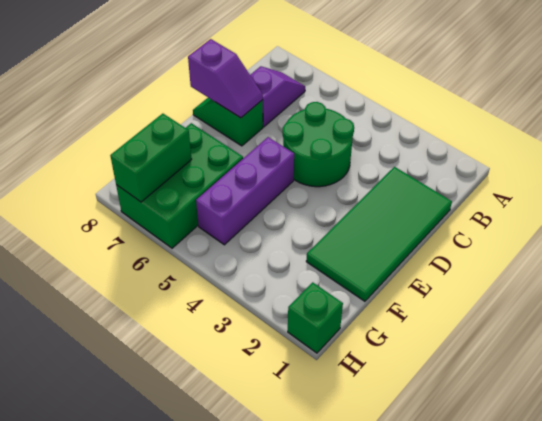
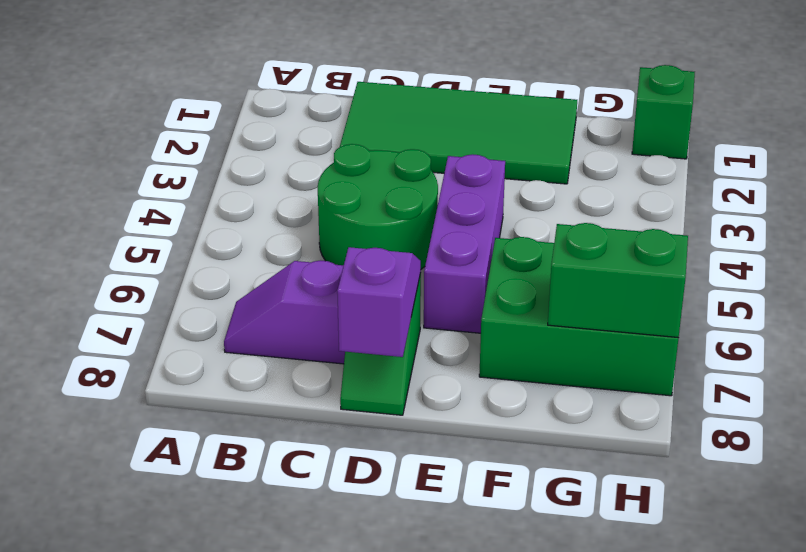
purple 1x3 brick [196,137,294,245] -> purple 1x3 brick turned to [424,154,505,333]

